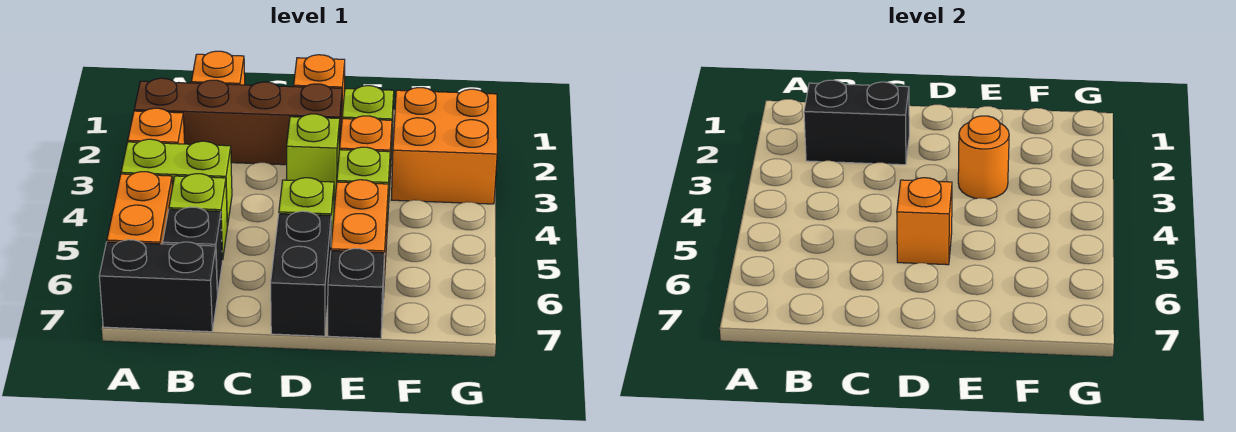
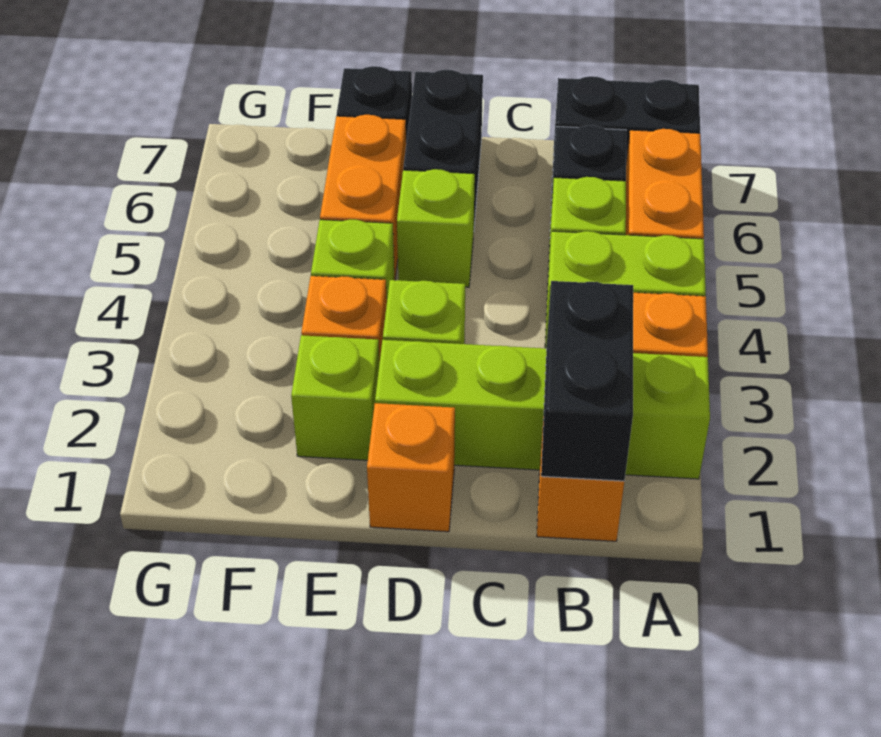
brown 1x4 brick [134,78,342,165] -> lime 1x4 brick [375,340,710,479]
black 1x2 brick [804,80,909,165] -> black 1x2 brick turned to [541,281,633,481]
orange 1x1 brick [897,178,952,265] -> none
orange 1x1 round brick [958,116,1009,199] -> none
orange 2x2 brick [391,88,497,204] -> none

